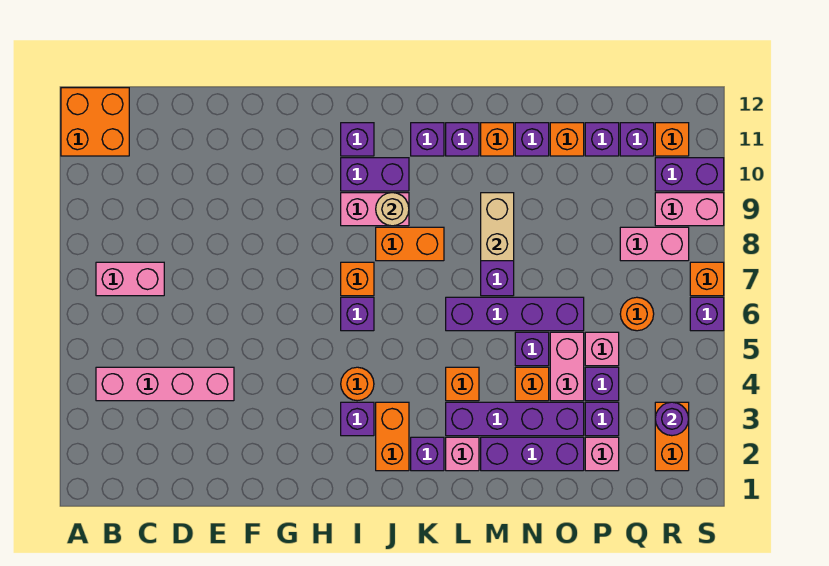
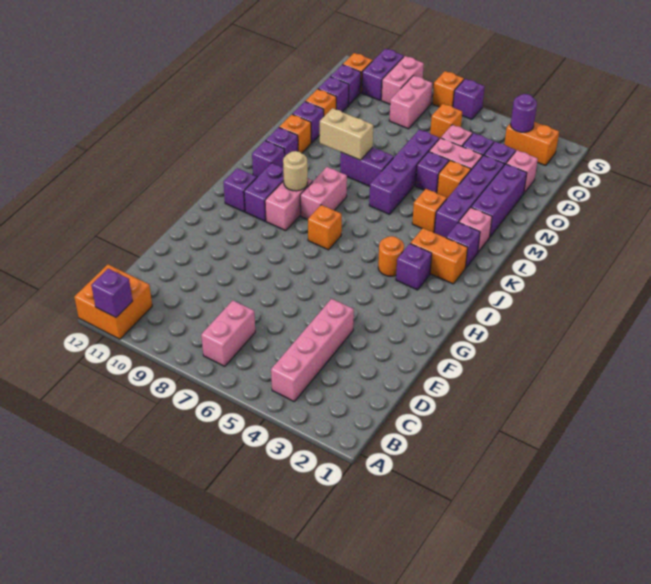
purple 1x1 brick [341,297,374,331] -> purple 1x1 brick moved to [91,269,132,317]
orange 1x2 brick [376,227,444,261] -> pink 1x2 brick [300,167,347,219]
orange 1x1 round brick [620,297,654,331] -> orange 1x1 brick [430,104,462,139]

